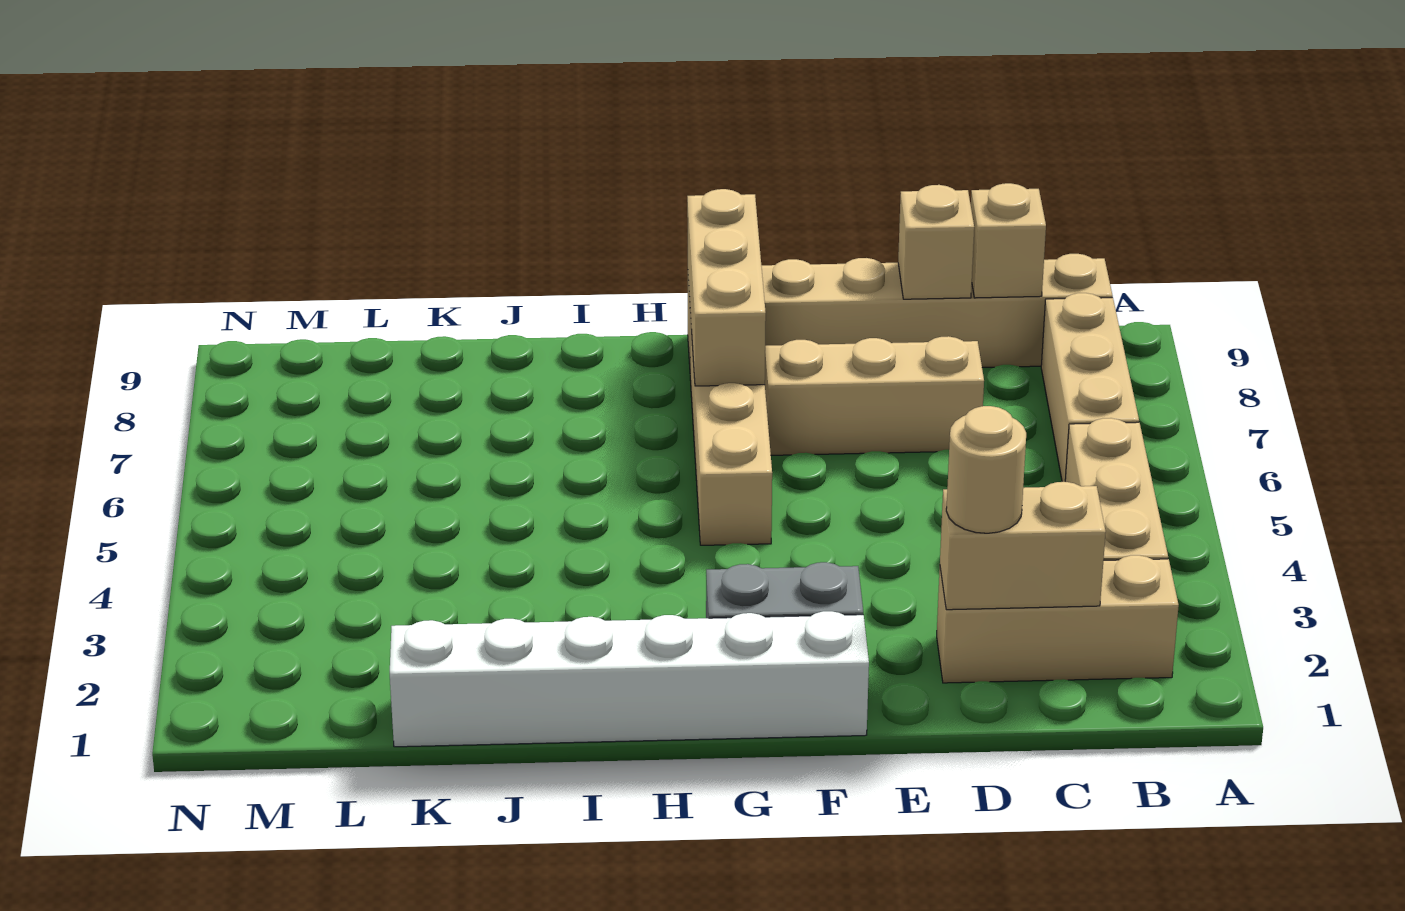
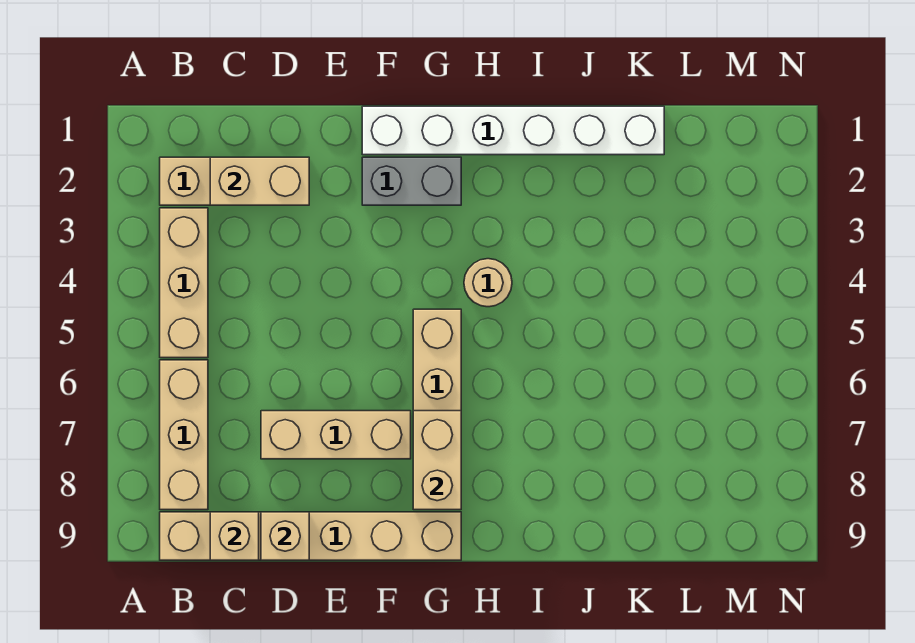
tan 1x1 round brick [946,406,1026,533] -> tan 1x1 round brick moved to [464,259,512,307]
tan 1x3 brick [687,189,766,386] -> tan 1x2 brick [413,411,461,510]

